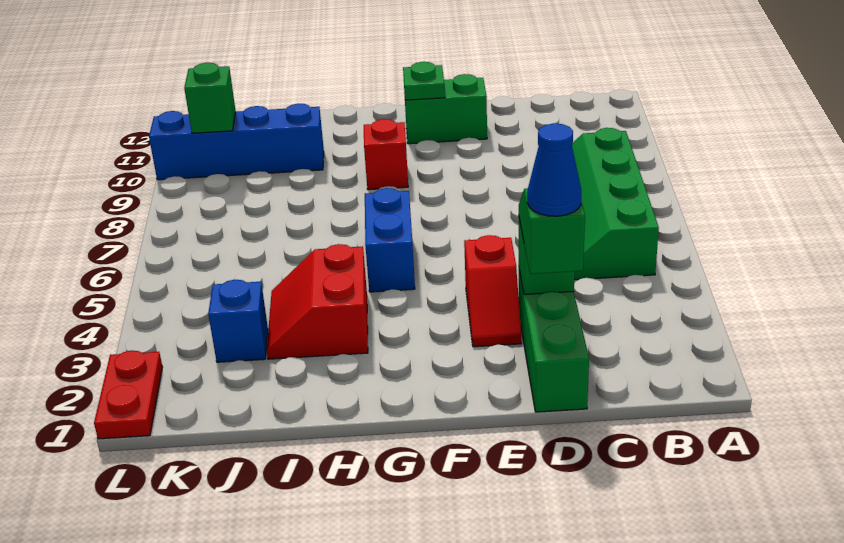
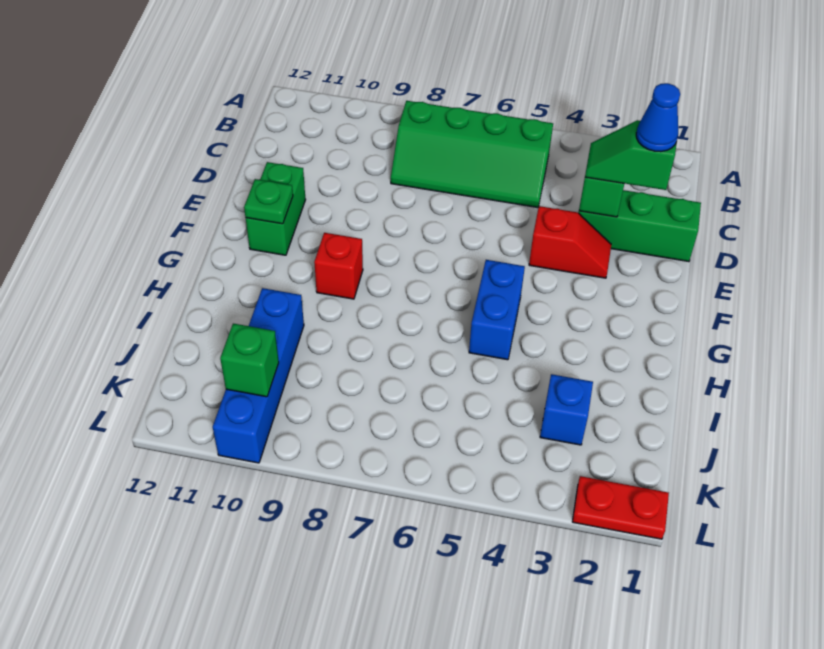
blue 1x2 brick [365,188,415,292] -> blue 1x2 brick turned to [469,260,525,360]
red 2x2 slope [267,244,368,359] -> none

